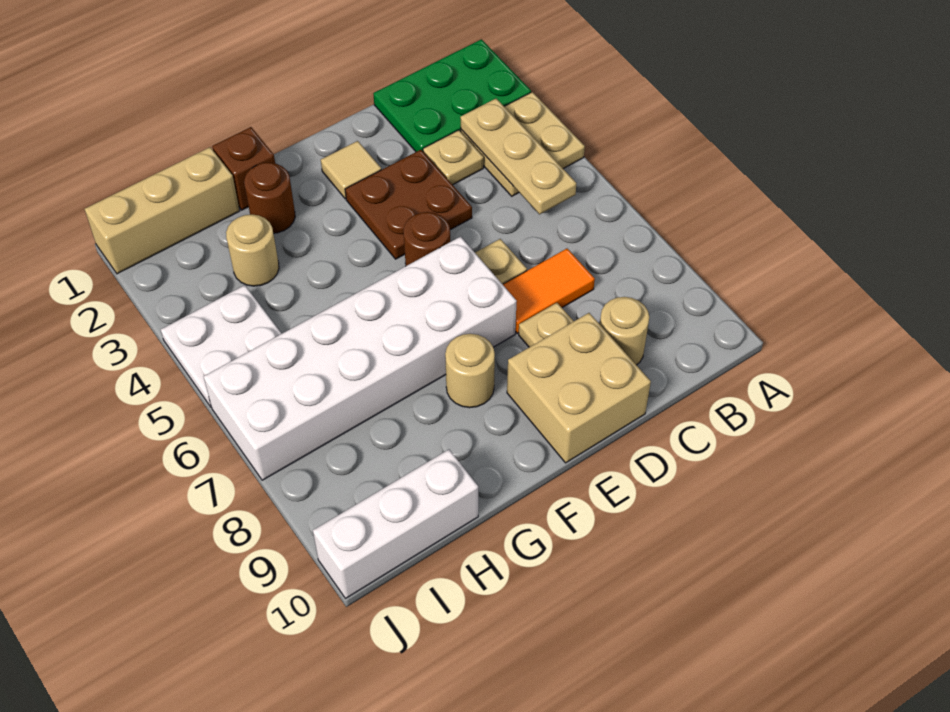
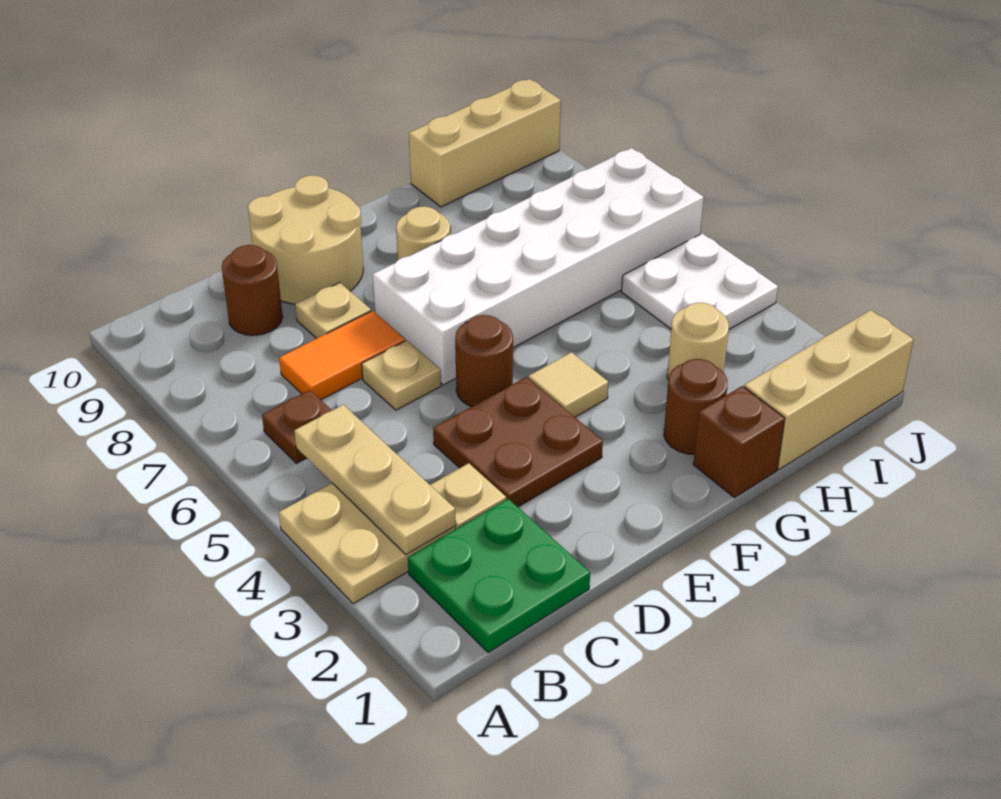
green 2x3 plate [373,39,531,152] -> green 2x2 plate [408,499,590,653]
none -> brown 1x1 plate [262,390,332,463]
tan 1x1 round brick [600,297,649,365] -> brown 1x1 round brick [222,245,283,335]
tan 2x2 brick [507,313,651,463] -> tan 2x2 round brick [248,175,363,304]
tan 1x1 tile [321,141,381,199] -> tan 1x1 tile moved to [528,352,609,417]
white 1x3 brick [313,450,478,599] -> tan 1x3 brick [409,79,561,207]

